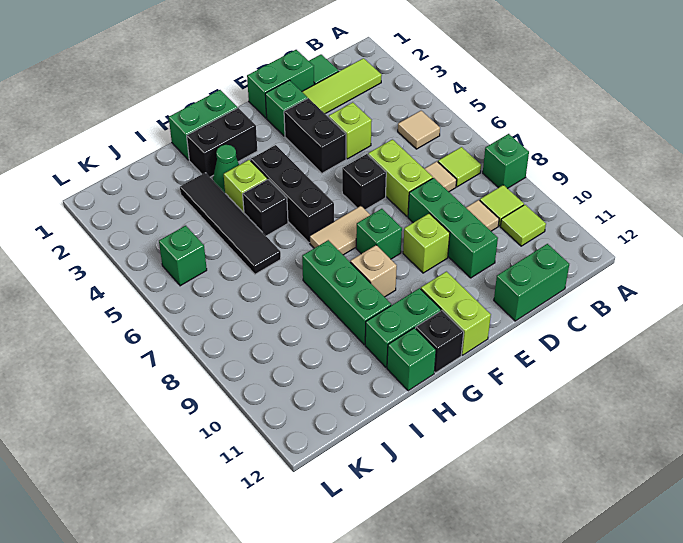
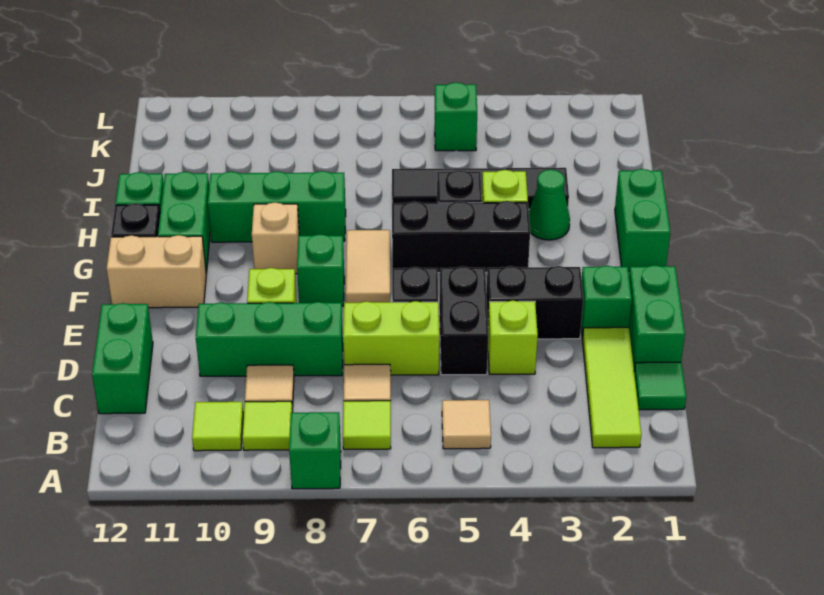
lime 1x2 brick [421,272,491,355] -> tan 1x2 brick [107,235,206,308]
black 1x2 brick [187,108,257,177] -> black 1x2 brick moved to [439,267,488,375]

